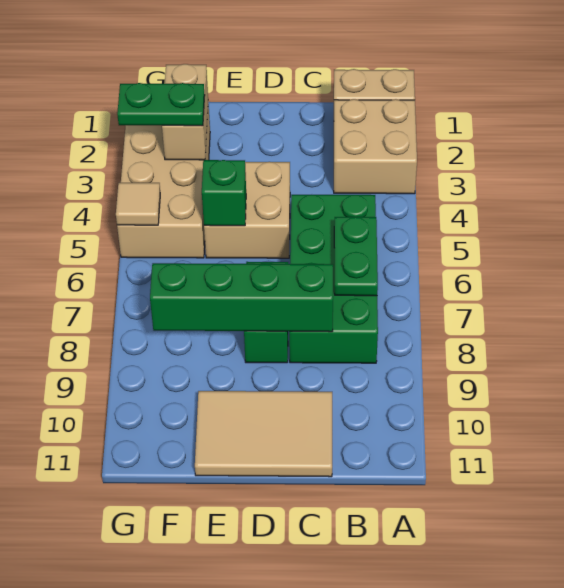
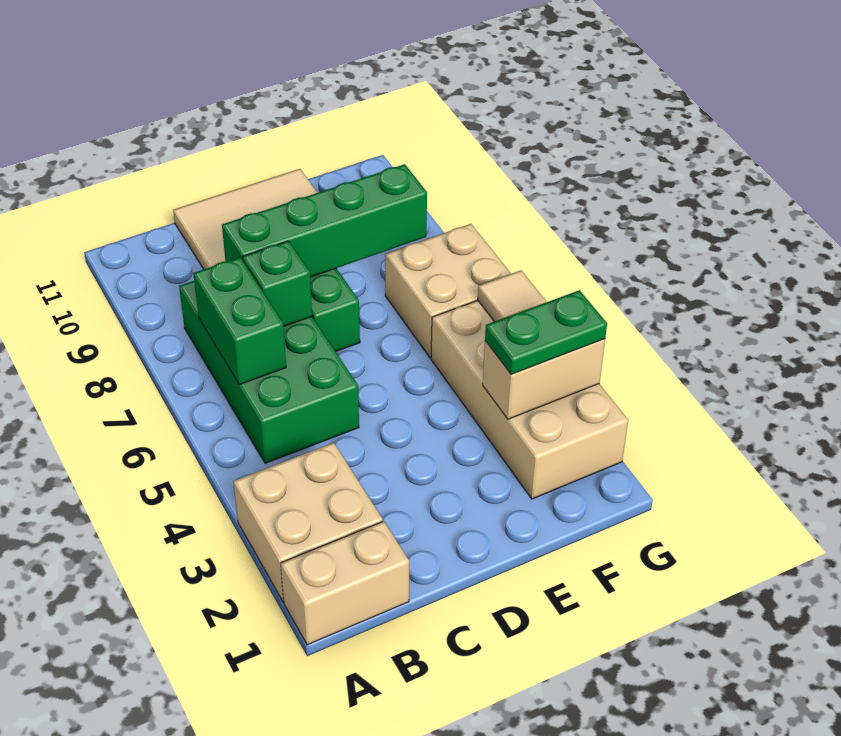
green 1x2 plate [334,217,378,296] -> green 1x2 brick [193,257,286,385]
tan 2x2 brick [204,162,290,258] -> tan 2x2 brick moved to [385,224,511,358]
green 1x1 brick [202,160,246,226] -> green 1x1 brick moved to [243,241,312,327]
tan 1x2 brick [162,64,208,160] -> tan 1x2 brick turned to [483,339,605,419]

